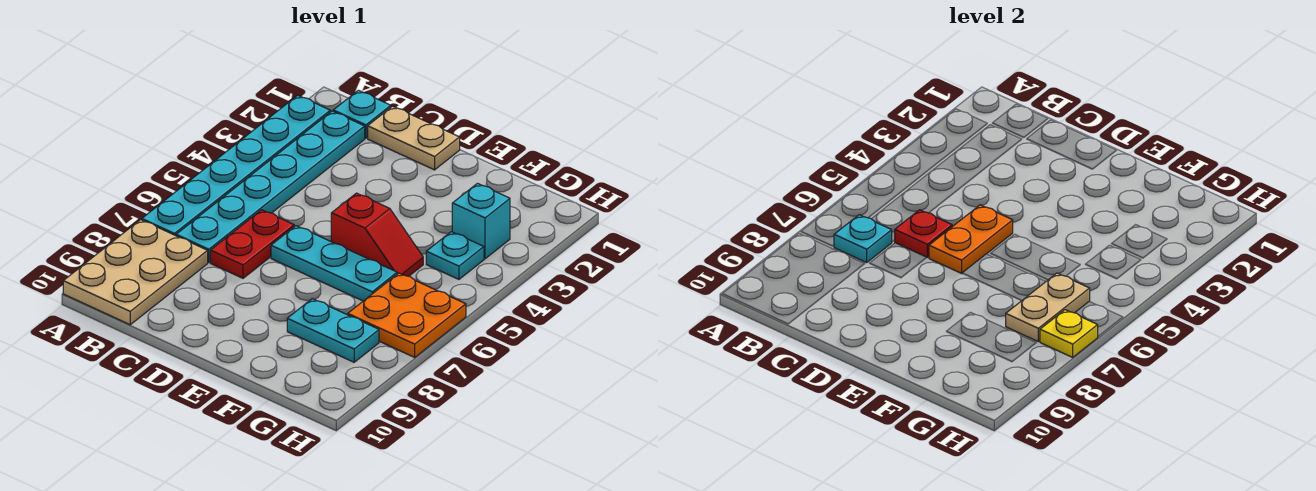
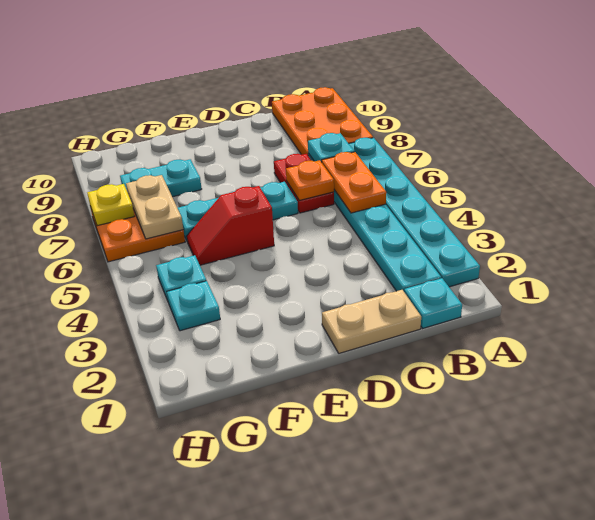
tan 2x3 plate [63,220,208,325] -> orange 2x3 plate [272,87,373,155]
red 1x1 plate [895,210,952,257] -> orange 1x1 plate [286,160,334,200]
orange 1x2 plate [929,205,1013,273] -> orange 1x2 plate moved to [322,152,386,213]
cyan 1x1 brick [452,183,510,259] -> cyan 1x1 plate [167,281,220,331]

